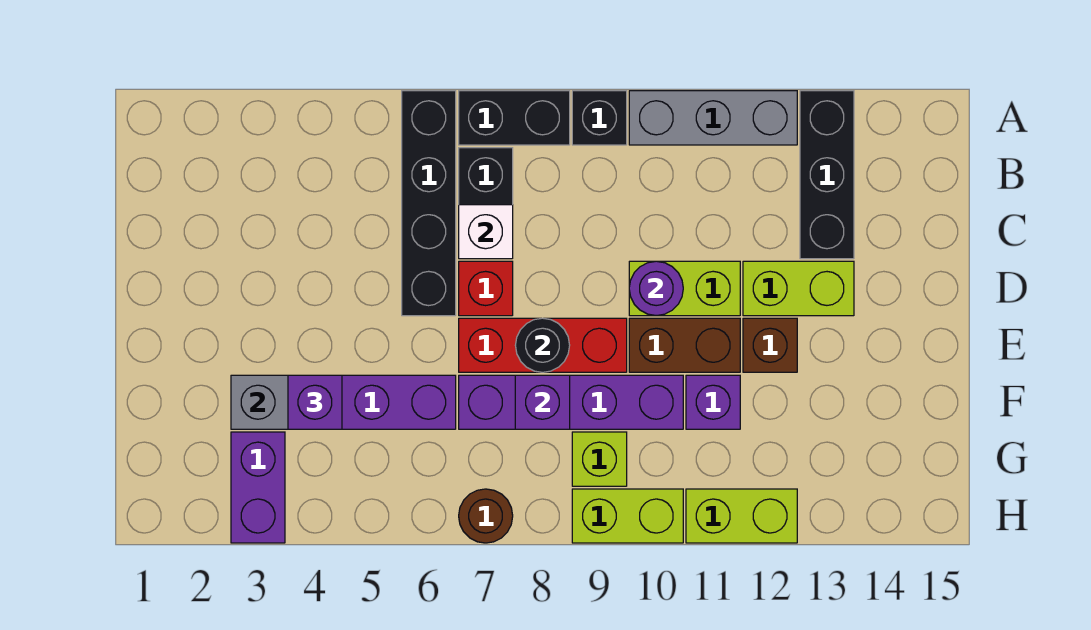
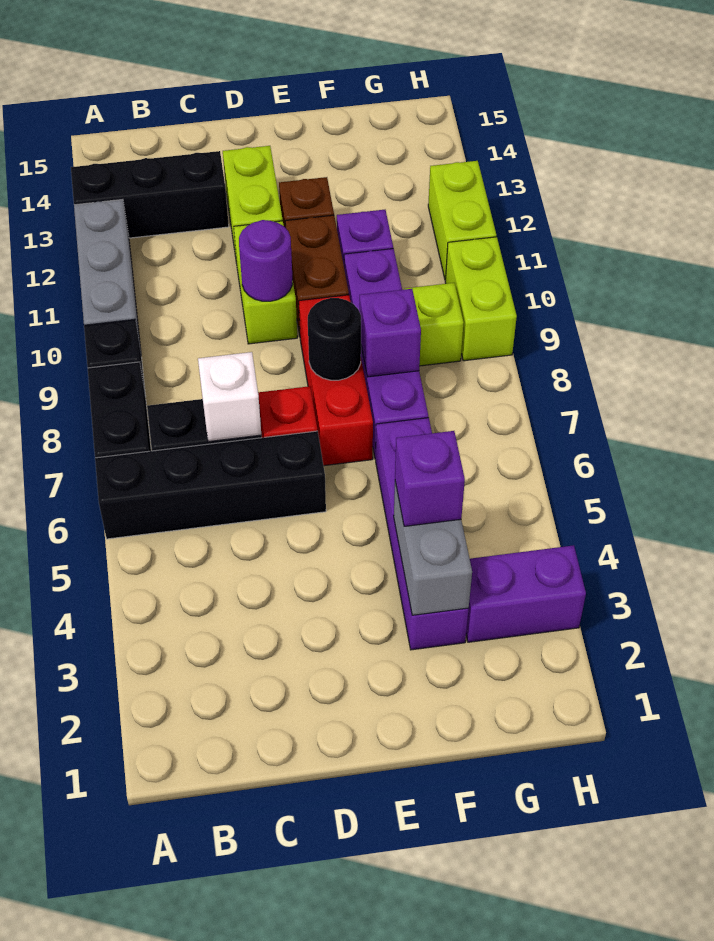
brown 1x1 round brick [459,489,513,543] -> none

